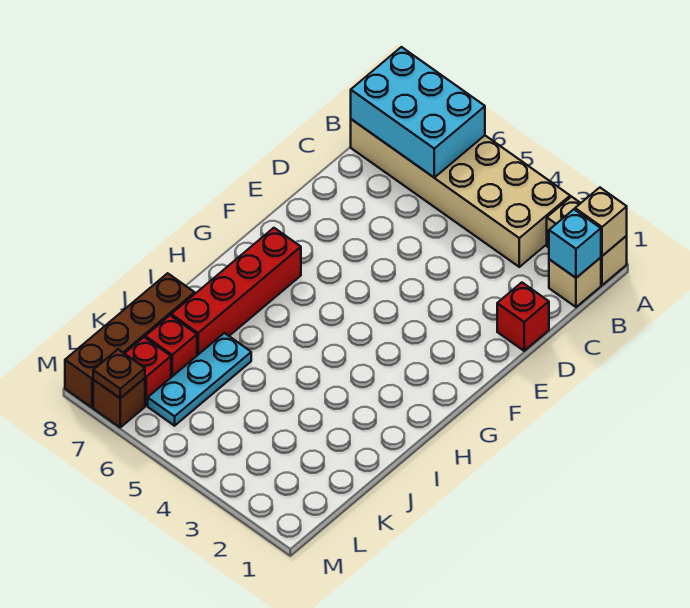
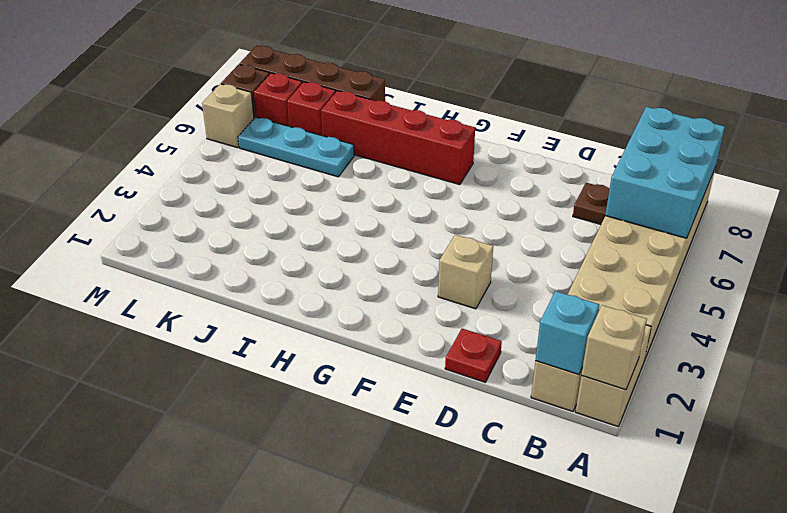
red 1x1 brick [497,283,549,351] -> red 1x1 plate [445,329,502,382]
none -> tan 1x1 brick [438,235,493,309]
none -> tan 1x1 brick [202,84,254,148]
brown 1x1 plate [93,349,145,398] -> brown 1x1 plate moved to [573,183,609,224]

